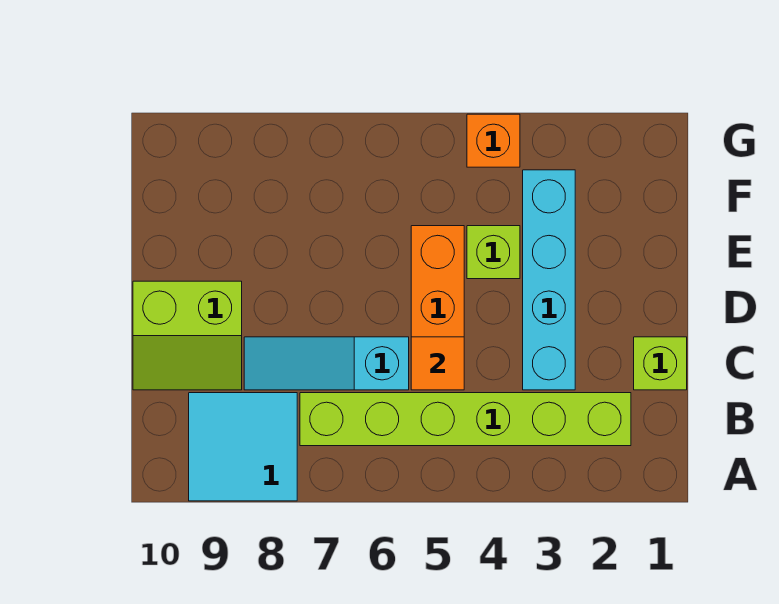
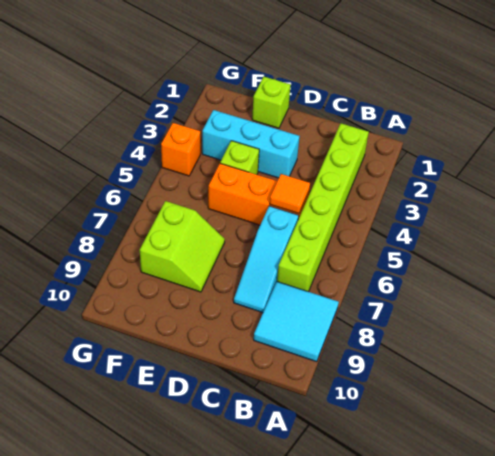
lime 1x1 brick [634,337,687,390] -> lime 1x1 brick moved to [252,77,291,128]
cyan 1x4 brick [523,170,575,390] -> cyan 1x3 brick [202,110,300,178]
lime 2x2 slope [133,281,242,390] -> lime 2x2 slope moved to [140,201,225,292]

